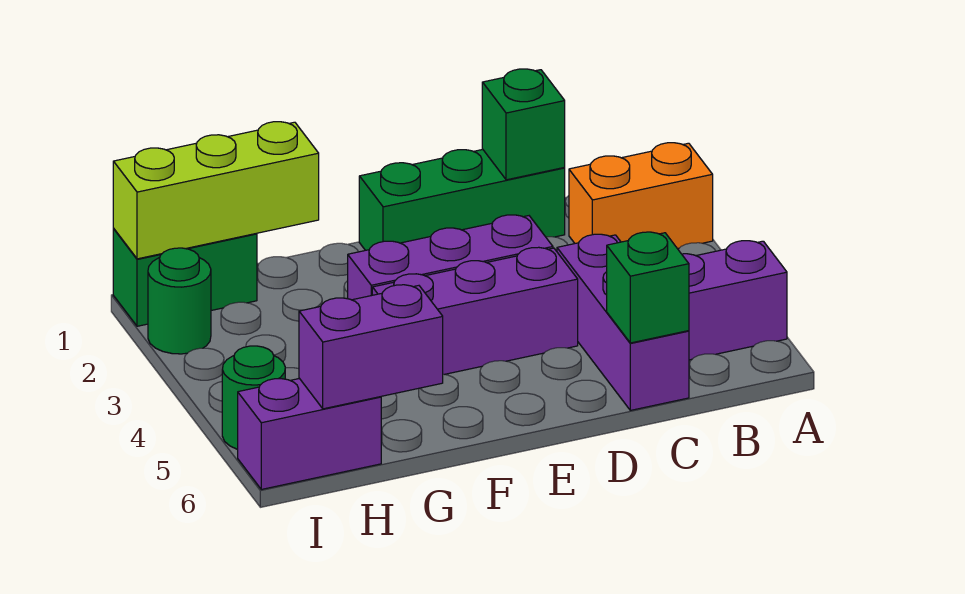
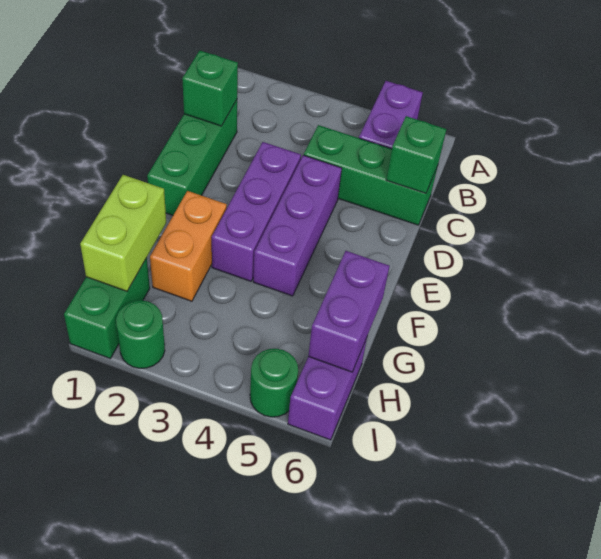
orange 1x2 brick [569,143,713,249] -> orange 1x2 brick moved to [150,191,227,301]
purple 1x3 brick [557,234,689,410] -> green 1x3 brick [304,125,438,225]
lime 1x3 brick [113,122,319,259] -> lime 1x2 brick [80,175,166,291]

